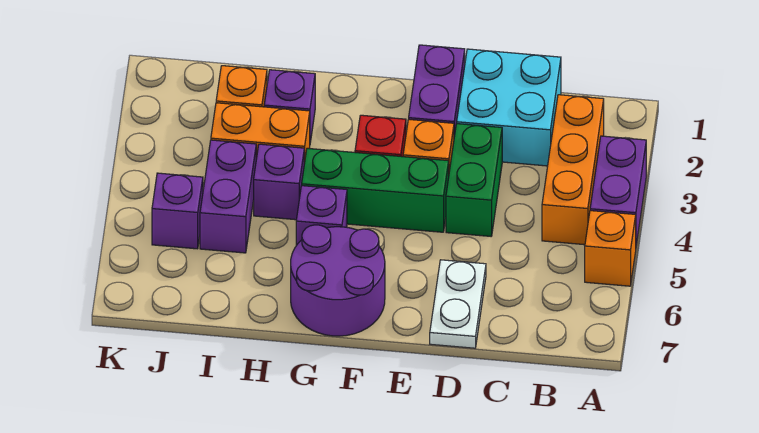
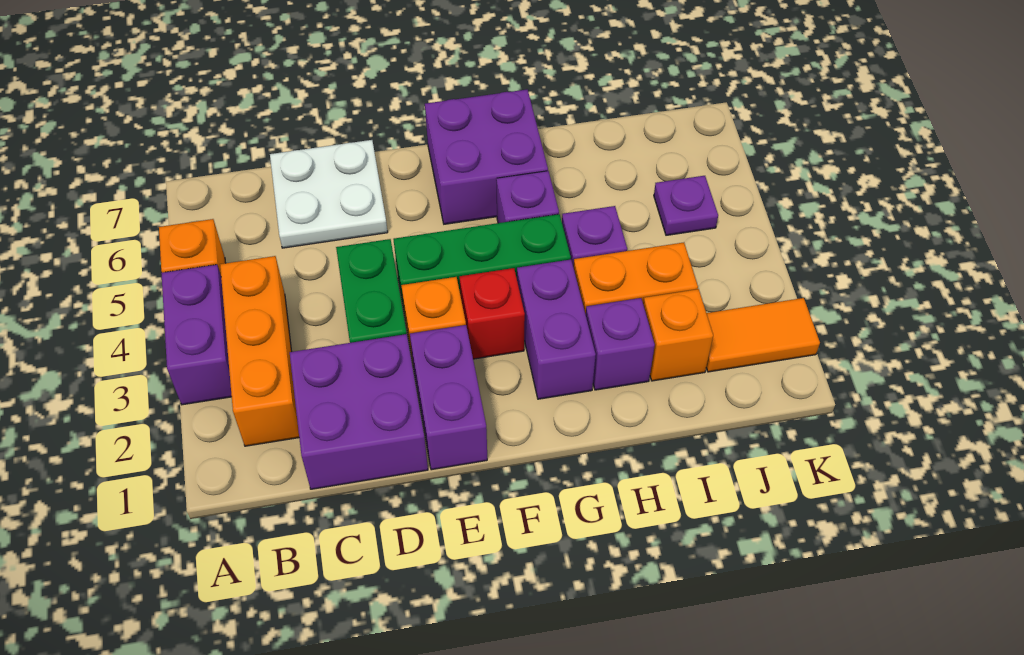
cyan 2x2 brick [457,49,561,166] -> purple 2x2 brick [290,334,428,489]
white 1x2 plate [430,260,486,348] -> white 2x2 plate [270,140,388,248]
purple 2x2 round brick [291,225,385,336] -> purple 2x2 brick [425,90,548,224]
purple 1x2 brick [200,140,256,253] -> purple 1x2 brick moved to [517,260,596,399]
none -> orange 1x2 tile [706,298,820,372]
purple 1x1 brick [152,173,203,249] -> purple 1x1 plate [654,176,718,235]

